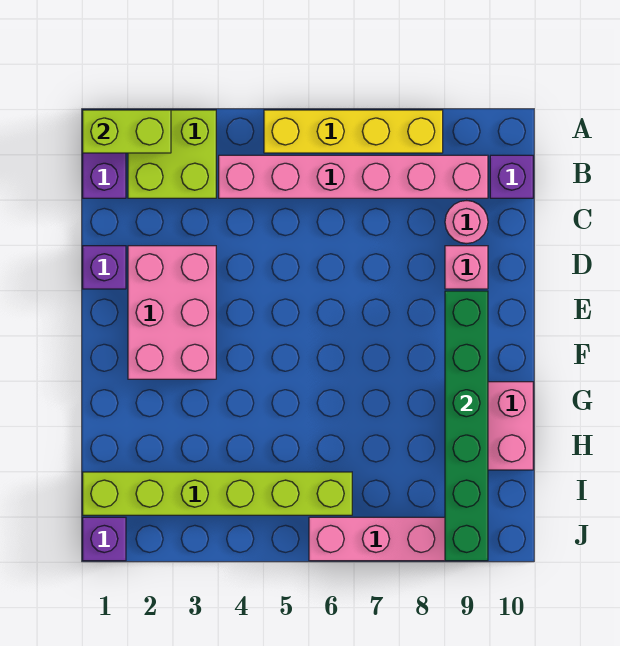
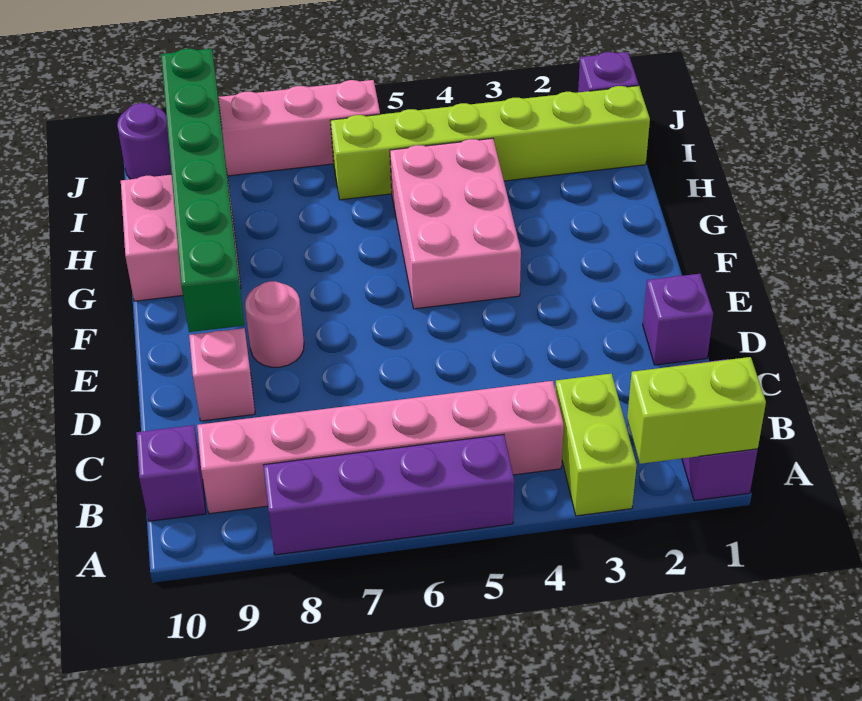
lime 2x2 brick [128,110,216,198] -> lime 1x2 brick [555,374,637,516]
yellow 1x4 brick [264,110,443,153] -> purple 1x4 brick [263,434,514,555]
pink 1x1 round brick [445,201,488,244] -> pink 1x1 round brick moved to [245,281,304,367]
pink 2x3 brick [128,246,216,379] -> pink 2x3 brick moved to [390,138,521,309]
none -> purple 1x1 round brick [117,103,171,179]

